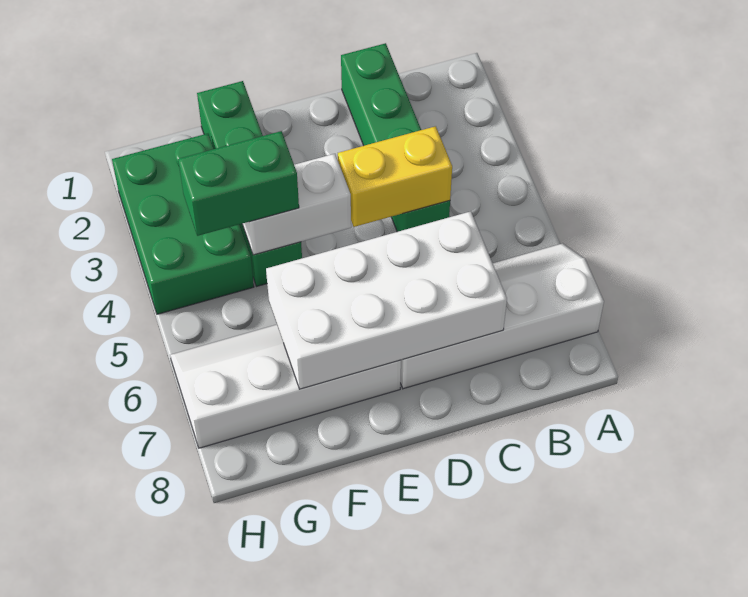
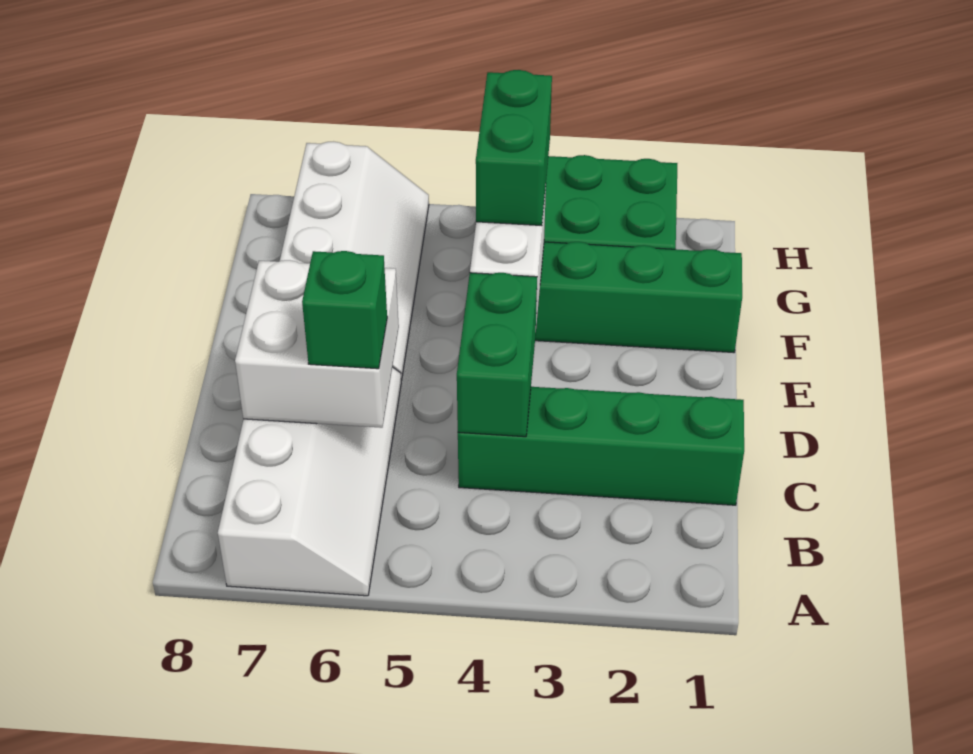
yellow 1x2 brick [338,126,452,227] -> green 1x2 brick [457,273,537,437]
white 2x4 brick [266,211,507,389] -> white 2x2 brick [235,260,399,428]
none -> green 1x1 brick [302,251,387,369]

